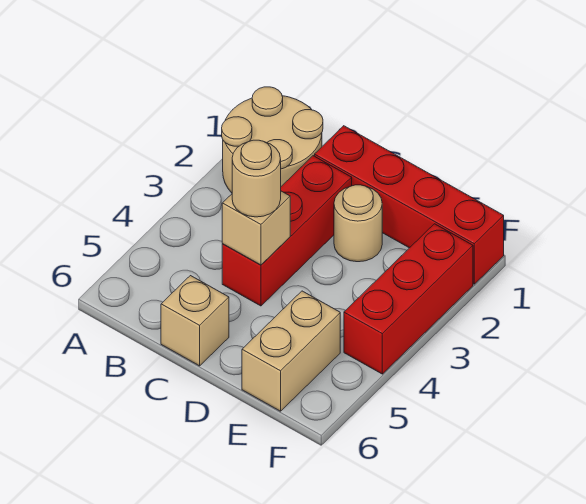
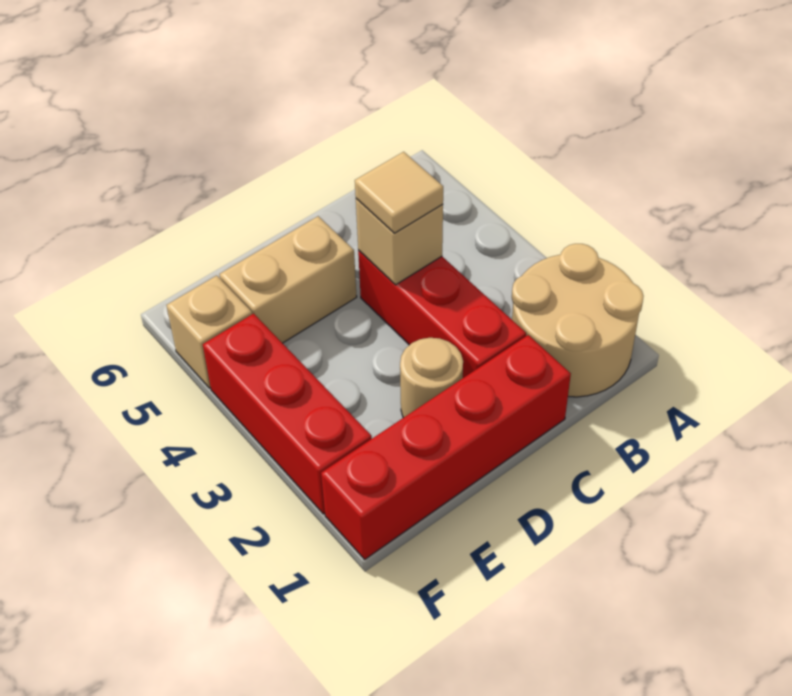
tan 1x1 round brick [232,140,281,217] -> tan 1x1 tile [355,152,443,233]
tan 1x1 brick [161,276,229,366] -> tan 1x1 brick moved to [166,276,252,388]
tan 1x2 brick [242,291,340,411] -> tan 1x2 brick turned to [219,216,357,343]

